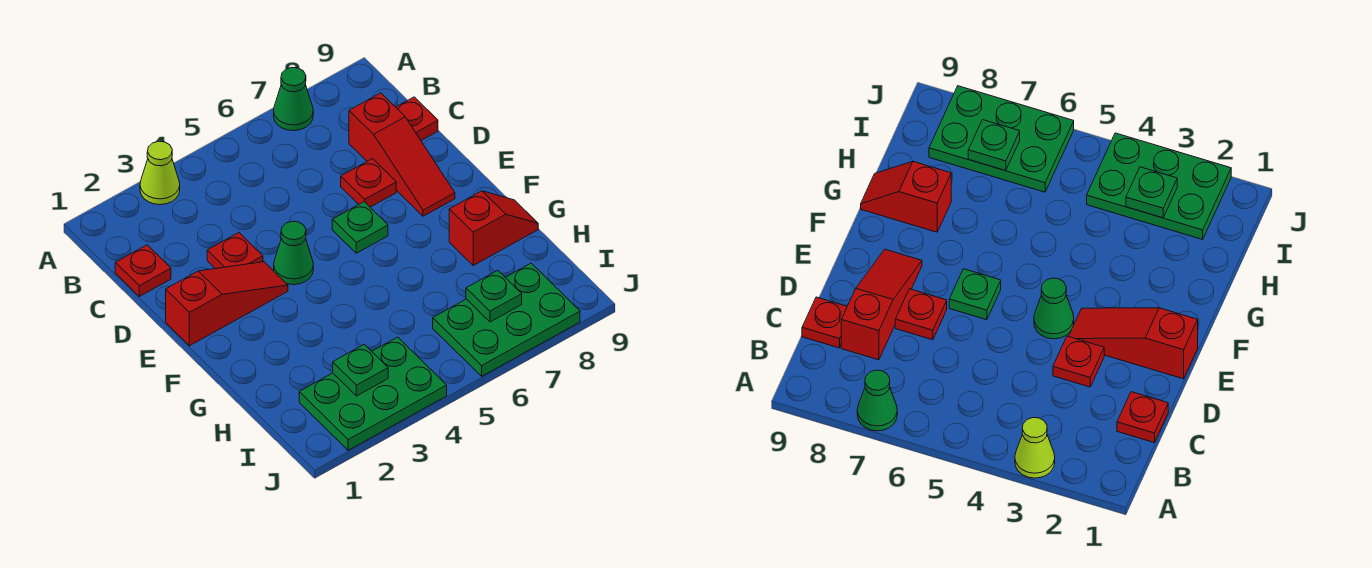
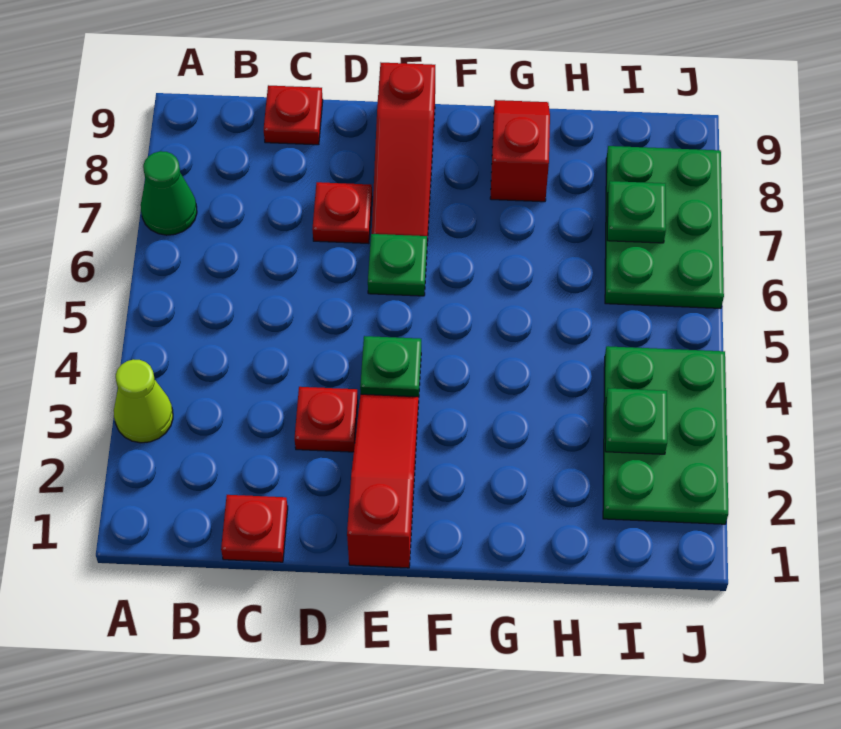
red 1x3 slope [349,93,455,216] -> red 1x3 slope turned to [372,63,435,241]
green 1x1 cone [274,221,313,285] -> green 1x1 plate [360,336,421,397]

